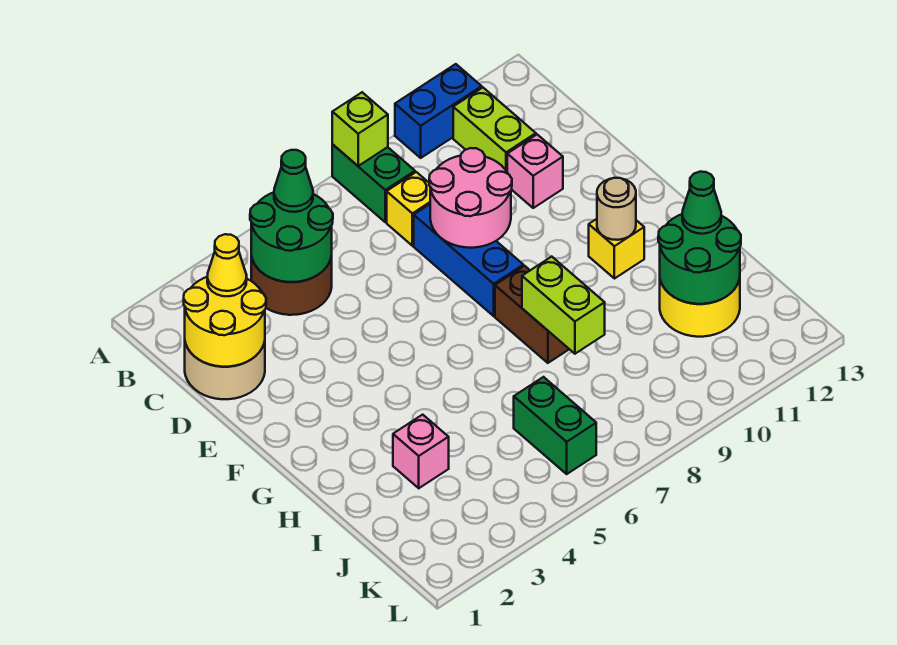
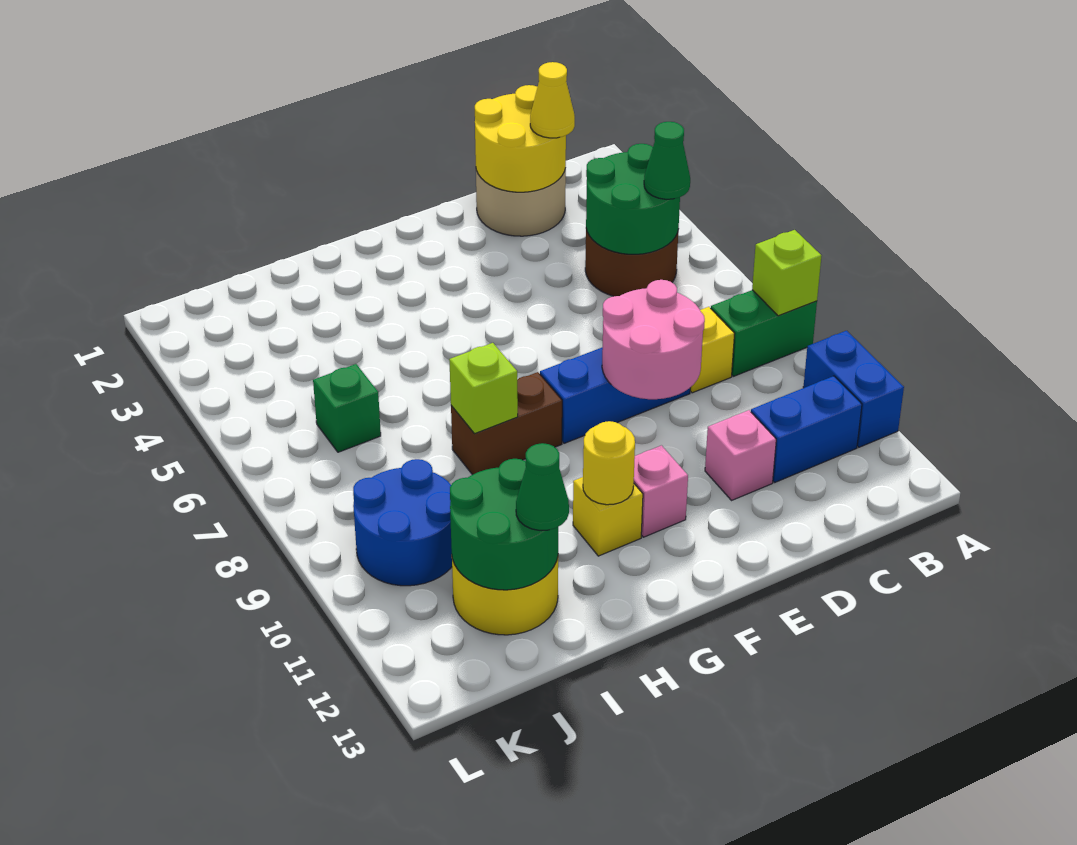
lime 1x2 brick [453,88,536,171] -> blue 1x2 brick [751,376,862,482]
tan 1x1 round brick [597,178,636,240] -> yellow 1x1 round brick [583,421,635,505]
lime 1x2 brick [522,257,605,354] -> lime 1x1 brick [449,343,518,434]
pink 1x1 brick [393,415,449,488] -> pink 1x1 brick moved to [634,445,688,537]
green 1x2 brick [514,377,596,474] -> green 1x1 brick [313,364,381,452]
none -> blue 2x2 round brick [353,459,452,586]

